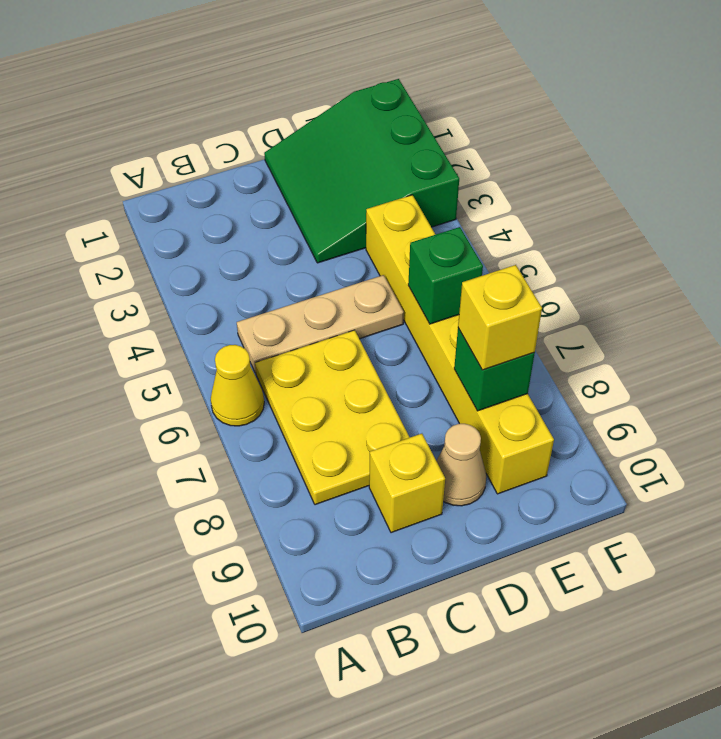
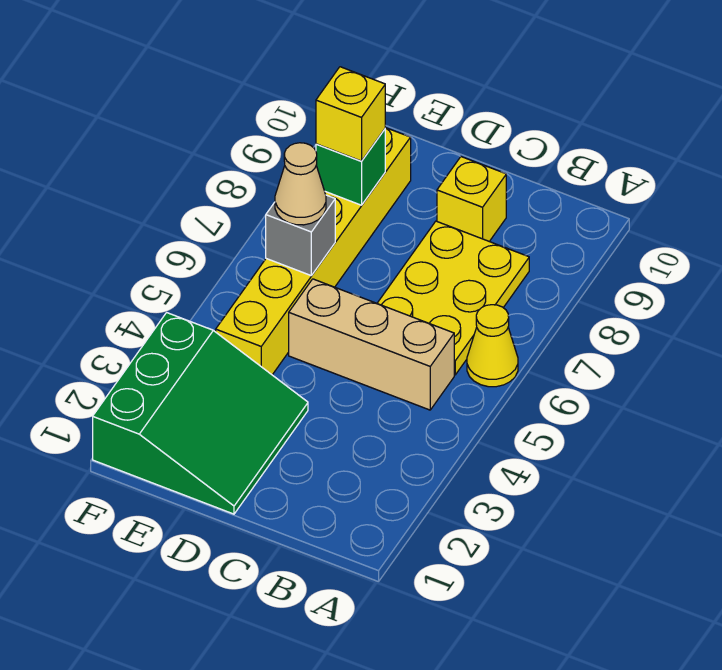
tan 1x3 plate [237,275,404,373] -> tan 1x3 brick [289,279,454,410]
tan 1x1 cone [437,424,486,506] -> tan 1x1 cone moved to [275,143,326,225]
green 1x1 brick [408,227,483,324] -> grey 1x1 brick [266,195,335,276]

